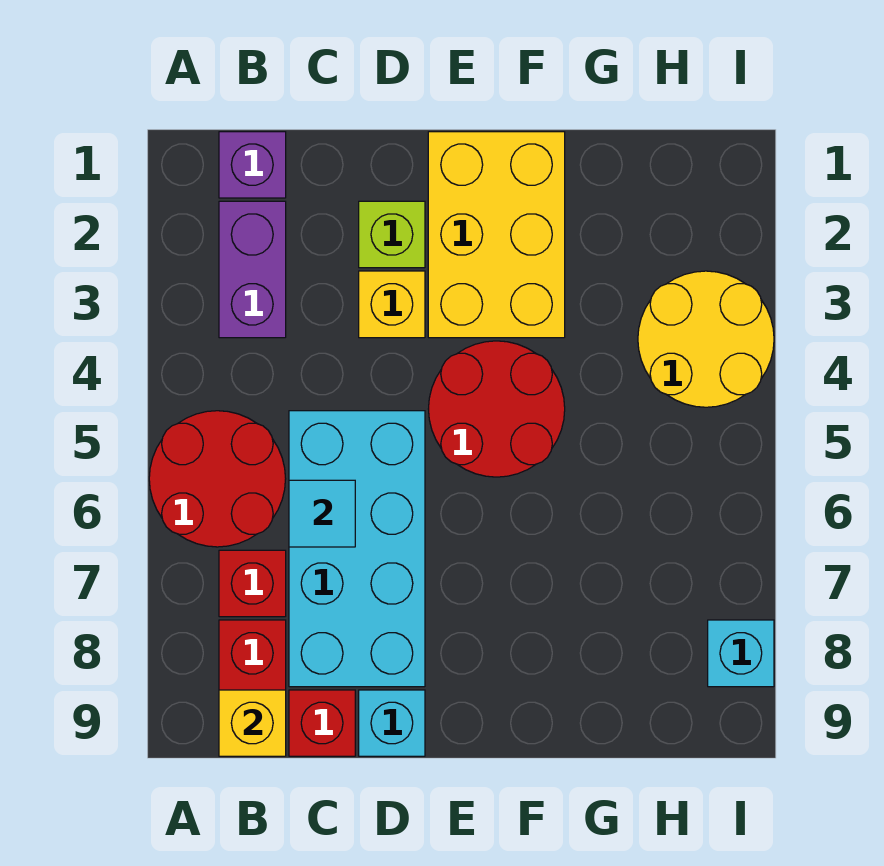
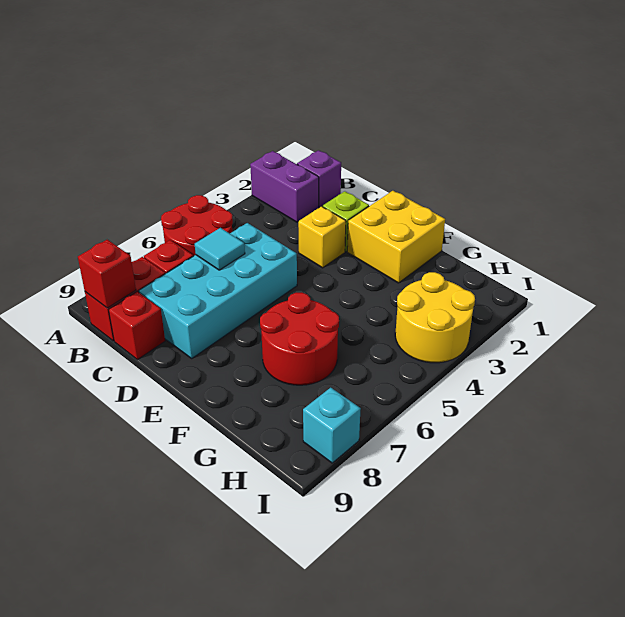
purple 1x2 brick [219,201,286,338] -> purple 1x2 brick turned to [250,151,319,222]
yellow 1x1 brick [219,690,286,756] -> red 1x1 brick [78,240,136,308]
cyan 1x1 brick [359,690,425,756] -> none
yellow 2x3 brick [428,132,565,338] -> yellow 2x2 brick [347,191,445,283]
red 2x2 round brick [429,341,565,477] -> red 2x2 round brick moved to [260,293,339,385]

